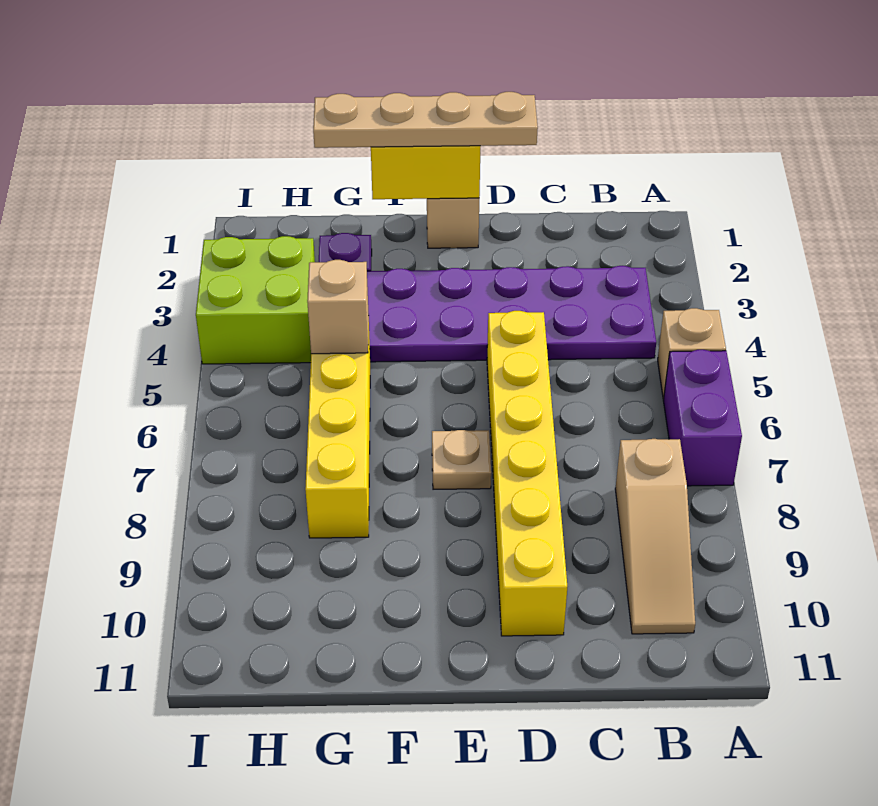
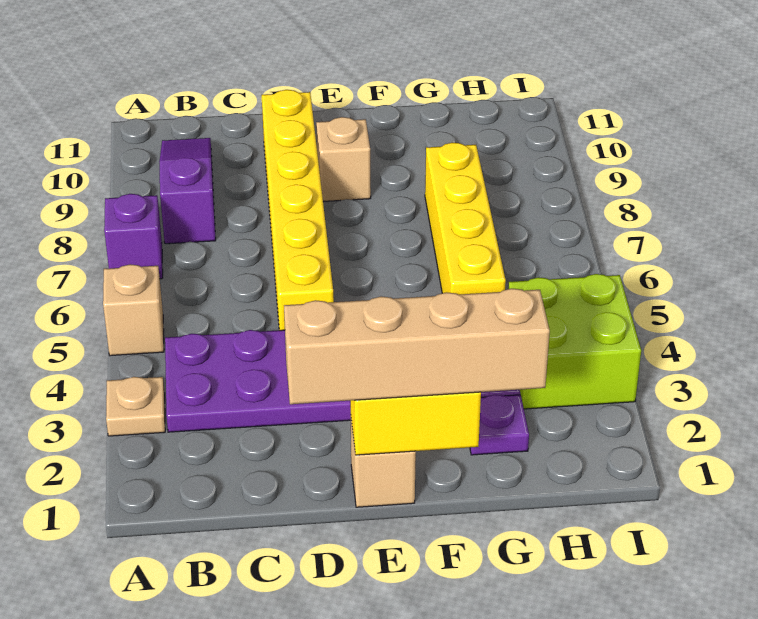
purple 1x2 brick [663,350,742,486] -> purple 1x1 brick [104,194,163,279]
tan 1x3 slope [615,439,695,634] -> purple 1x3 slope [160,138,216,244]
tan 1x4 plate [313,92,538,148] -> tan 1x4 brick [284,288,550,404]
tan 1x1 plate [432,430,491,489] -> tan 1x1 plate moved to [106,377,165,436]
tan 1x1 brick [307,260,369,354] -> tan 1x1 brick moved to [316,117,371,201]

